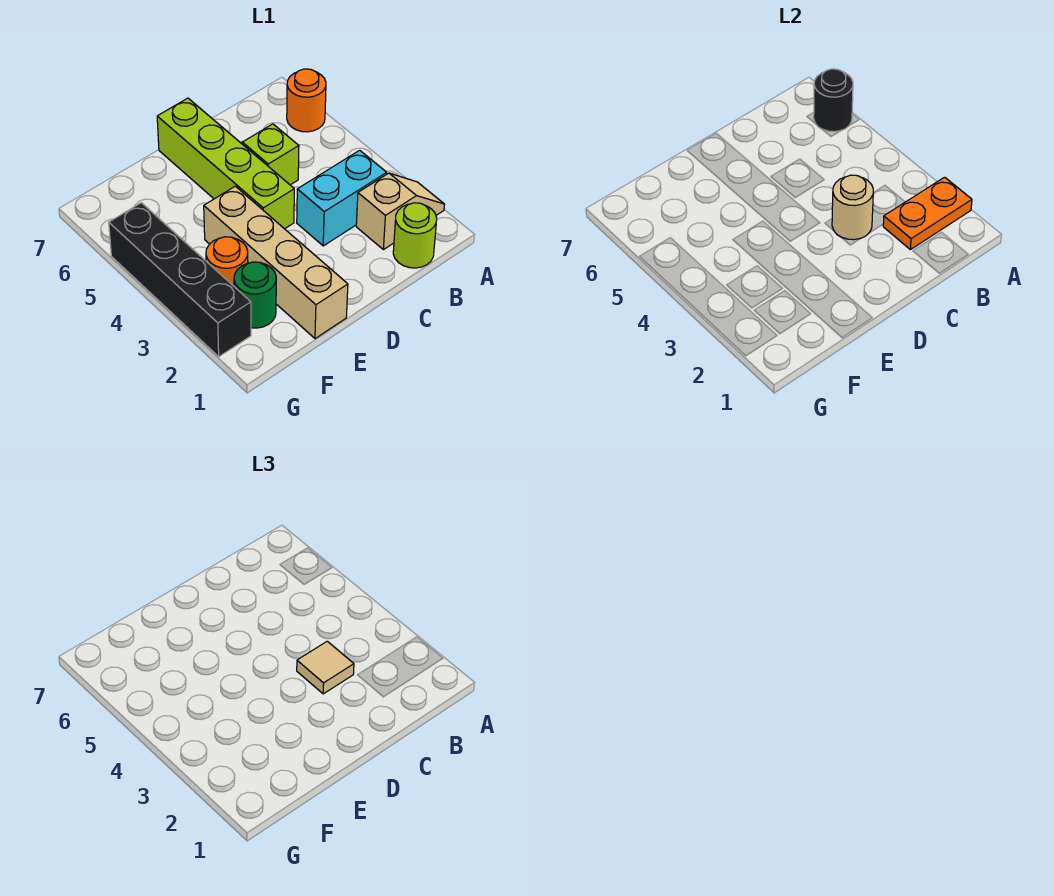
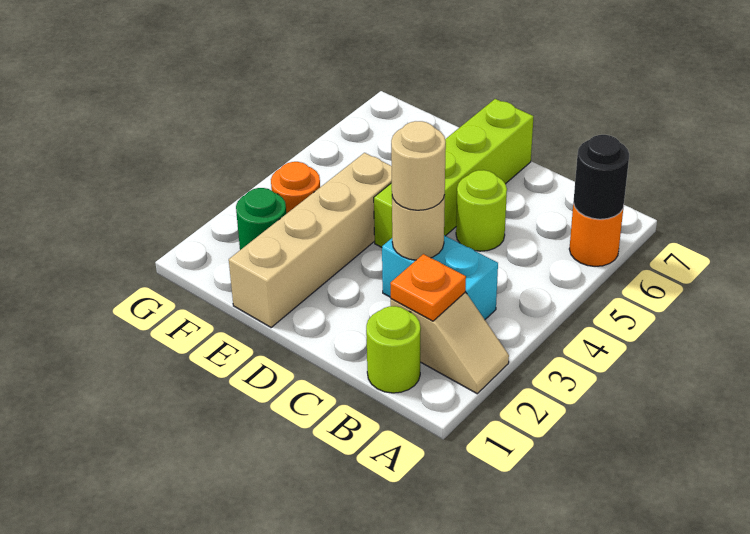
orange 1x2 plate [883,177,972,250] -> orange 1x1 plate [390,254,466,321]
tan 1x1 tile [297,641,354,694] -> tan 1x1 round brick [391,121,446,210]
lime 1x1 brick [242,124,299,185] -> lime 1x1 round brick [456,170,507,251]
black 1x4 brick [109,203,251,357] -> none

